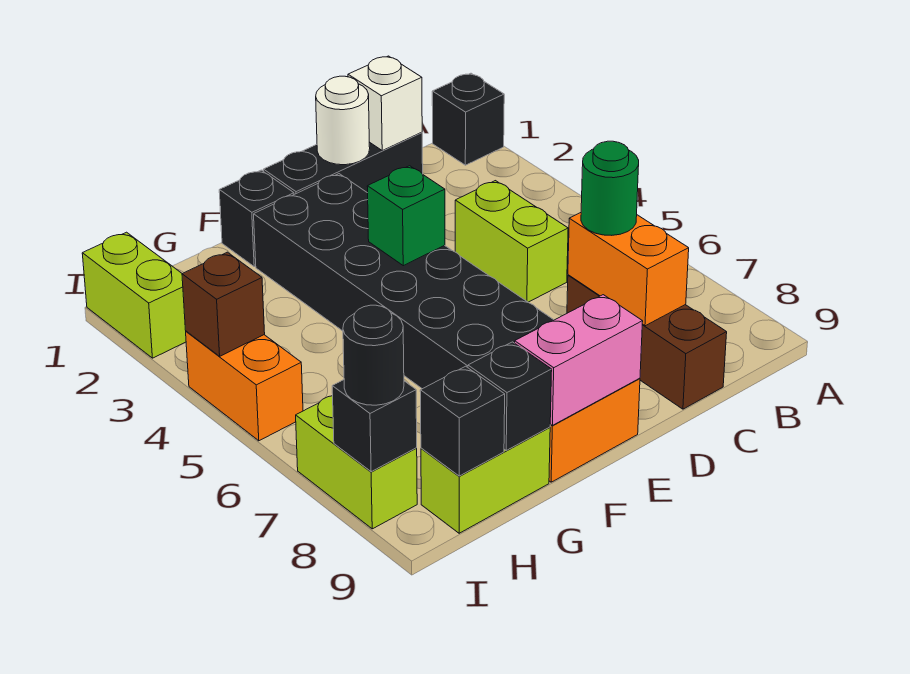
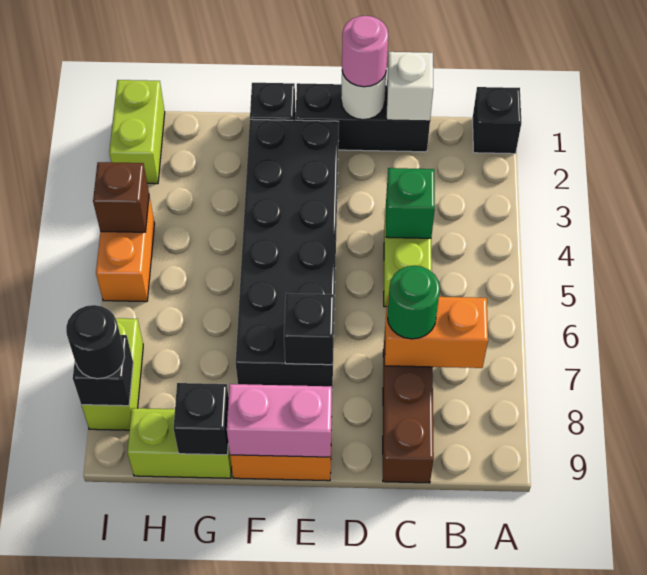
orange 1x2 brick [568,213,689,326] -> orange 1x2 brick turned to [385,296,488,368]
none -> pink 1x1 round brick [342,16,388,87]
green 1x1 brick [367,166,445,266] -> green 1x1 brick moved to [386,168,435,238]
black 1x1 brick [420,366,505,476] -> black 1x1 brick moved to [284,293,334,365]

